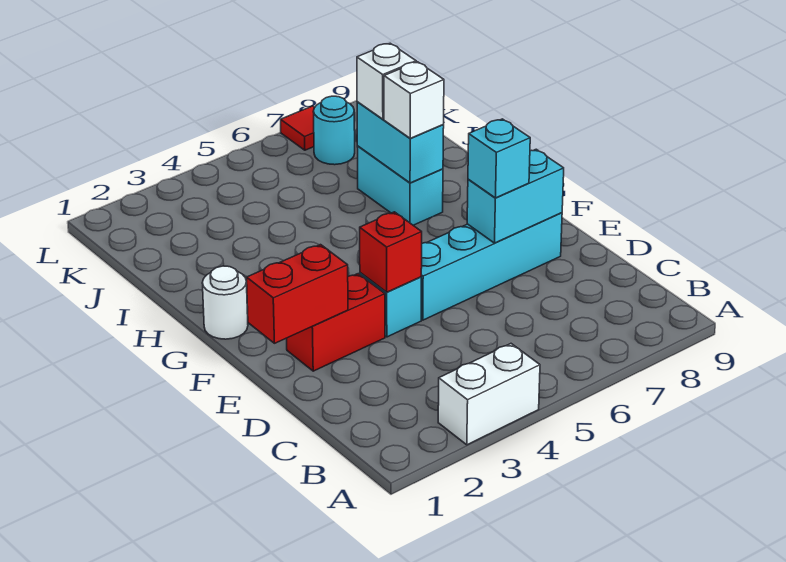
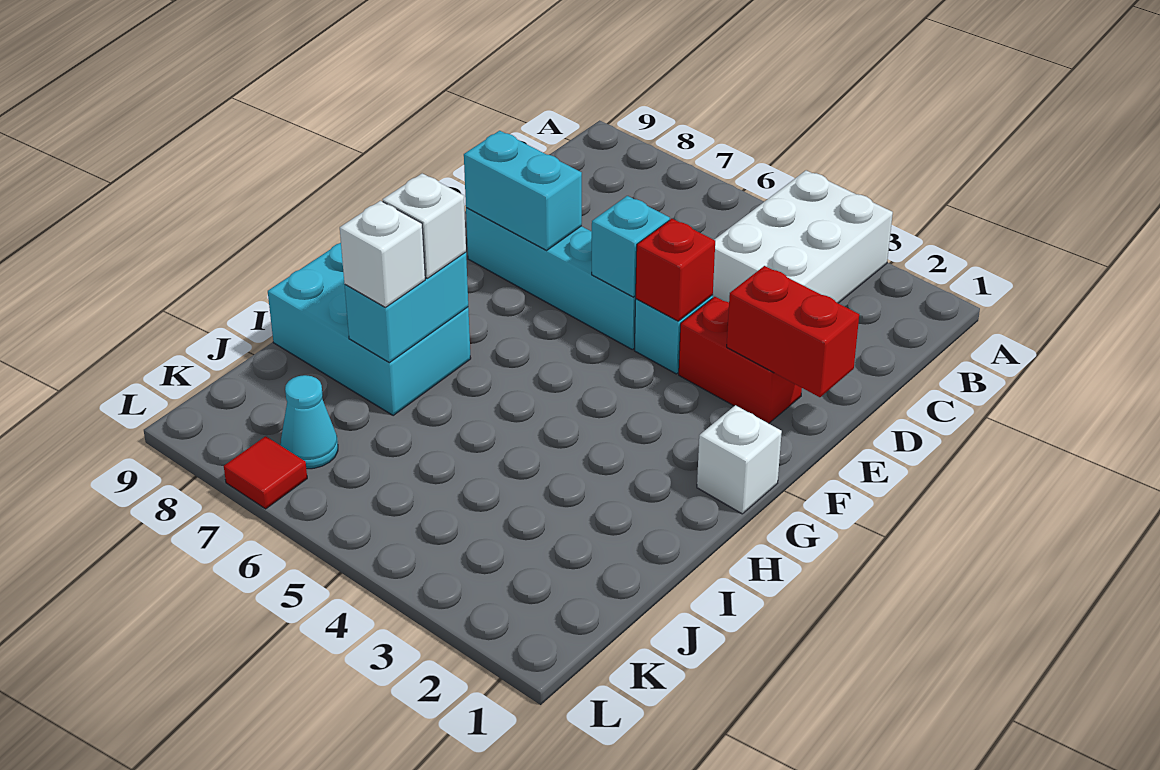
white 1x2 brick [438,344,540,445] -> white 2x3 brick [713,170,893,303]
cyan 1x1 brick [468,119,530,198] -> cyan 1x1 brick moved to [592,196,670,297]
white 1x1 round brick [202,266,248,339] -> white 1x1 brick [697,405,782,514]
cyan 1x2 brick [357,146,443,225] -> cyan 2x3 brick [268,243,471,415]
cyan 1x1 round brick [313,96,355,165] -> cyan 1x1 cone [281,375,338,469]

